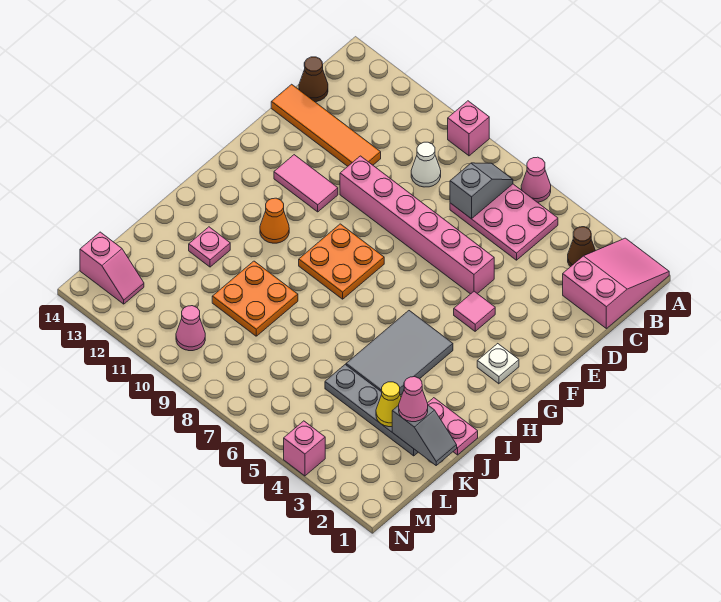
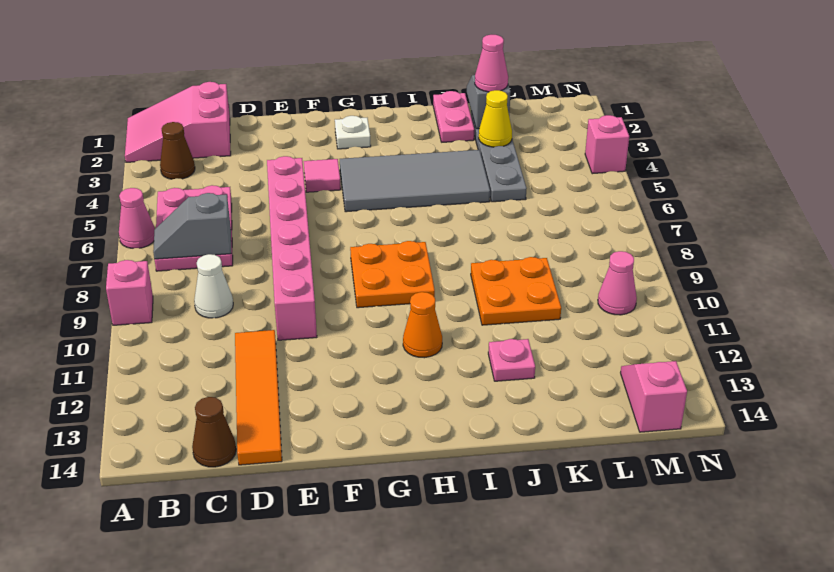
pink 1x2 tile [274,155,338,212] -> none
grey 2x3 tile [346,311,453,395] -> grey 2x4 tile [340,150,490,212]

